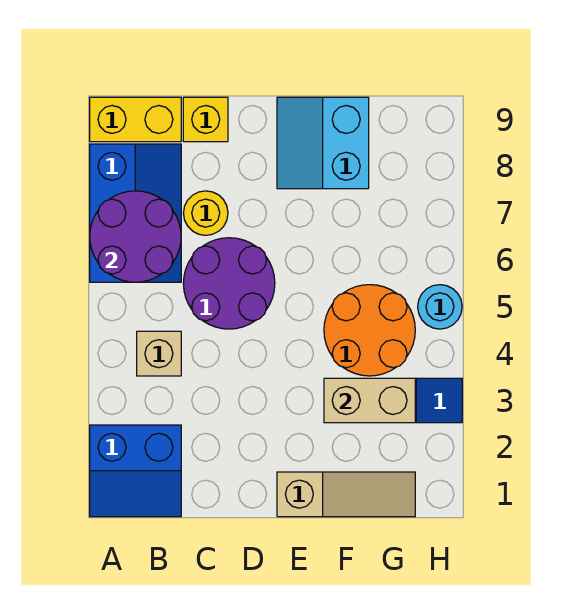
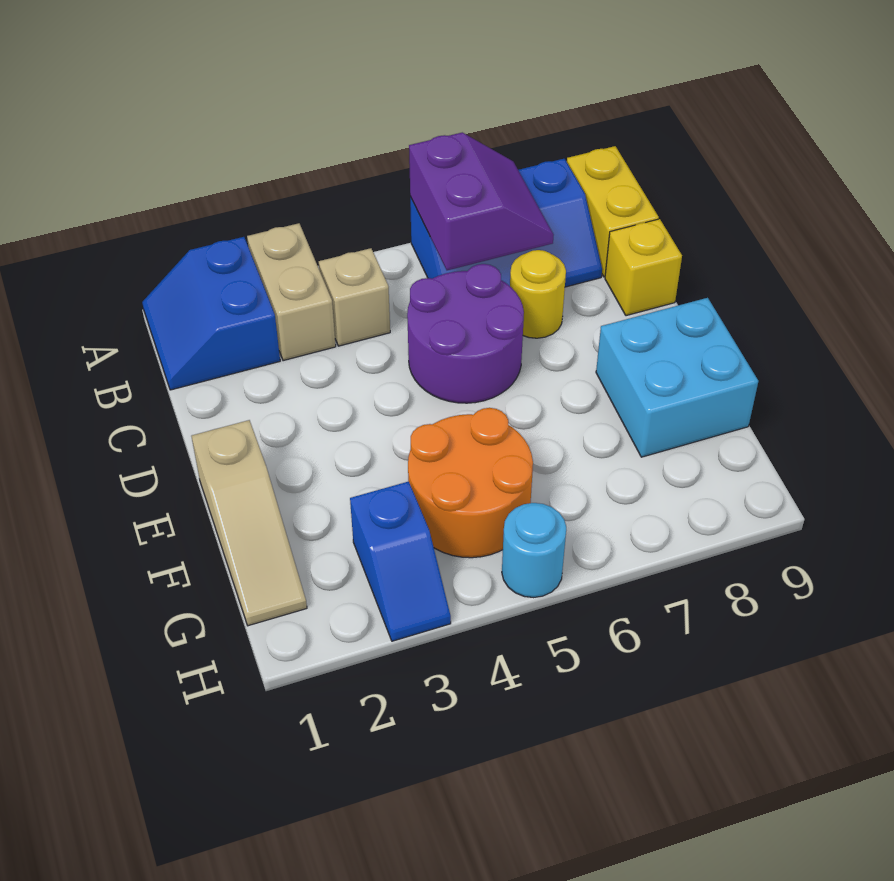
purple 2x2 round brick [90,191,181,282] -> purple 2x2 slope [409,133,554,270]
cyan 2x2 slope [277,97,369,189] -> cyan 2x2 brick [596,298,758,457]
tan 1x2 brick [324,378,415,423] -> tan 1x2 brick moved to [247,223,336,361]

